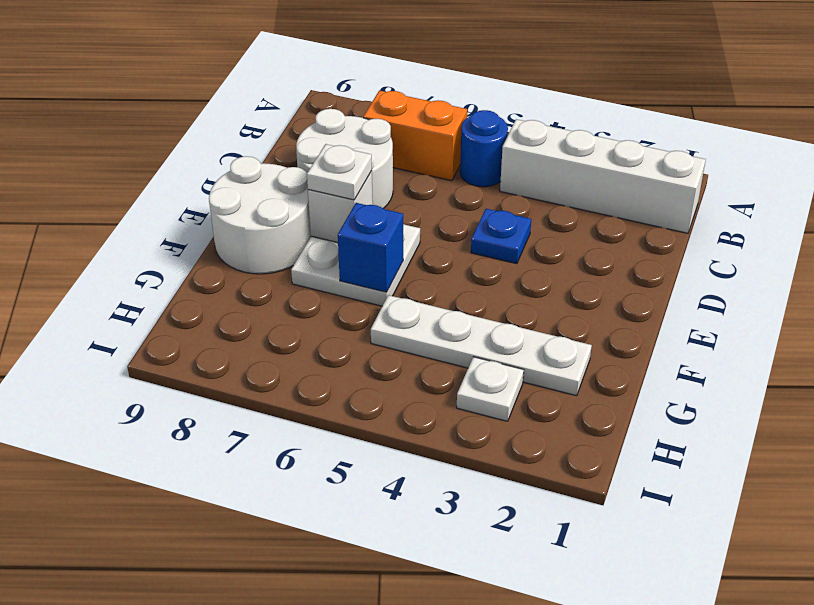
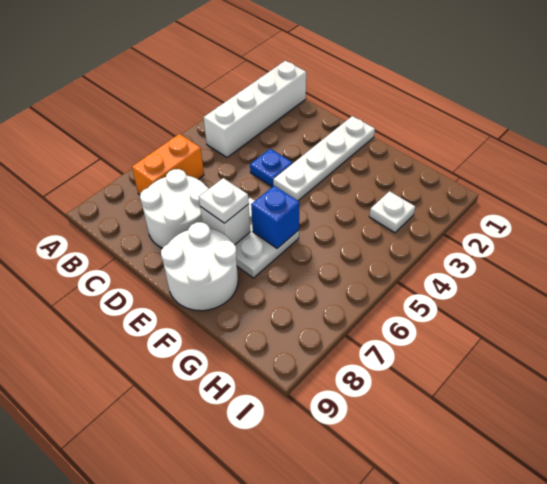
blue 1x1 round brick [460,110,508,187] -> none
white 1x4 plate [371,295,592,396] -> white 1x4 plate moved to [273,116,375,201]

